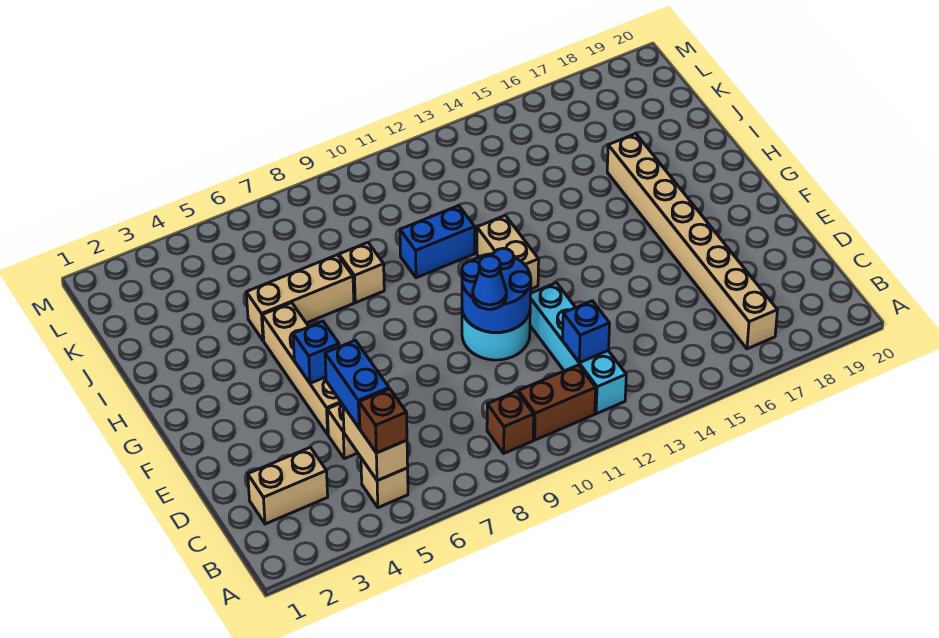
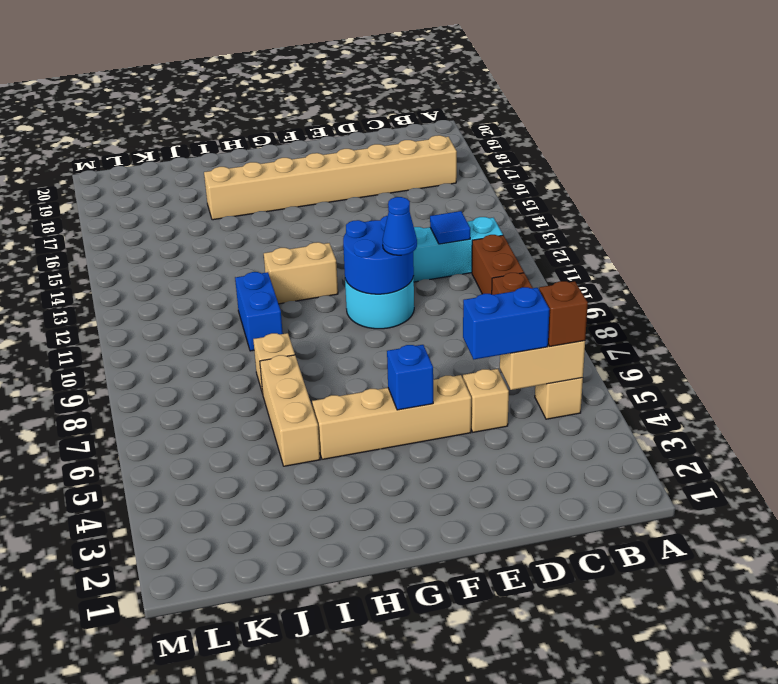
tan 1x2 brick [248,447,328,524] -> none
blue 1x1 brick [563,301,610,363] -> blue 1x1 tile [430,211,470,244]

